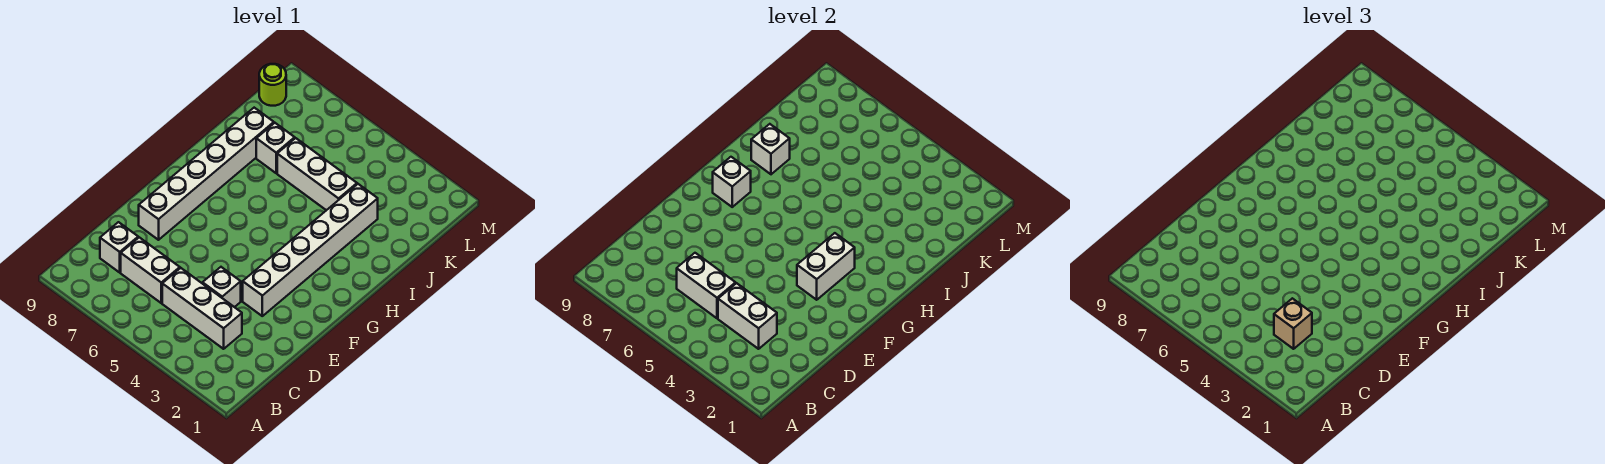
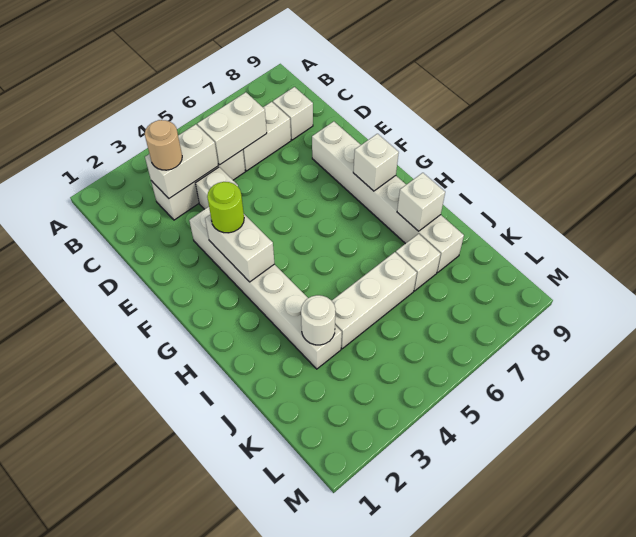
tan 1x1 brick [1274,298,1312,349] -> tan 1x1 round brick [145,120,182,170]
none -> white 1x1 round brick [301,295,336,345]
lime 1x1 round brick [259,64,286,106] -> lime 1x1 round brick moved to [207,182,244,233]

